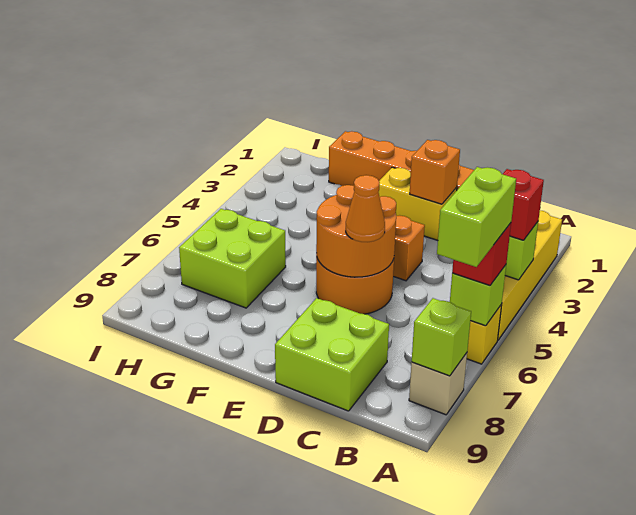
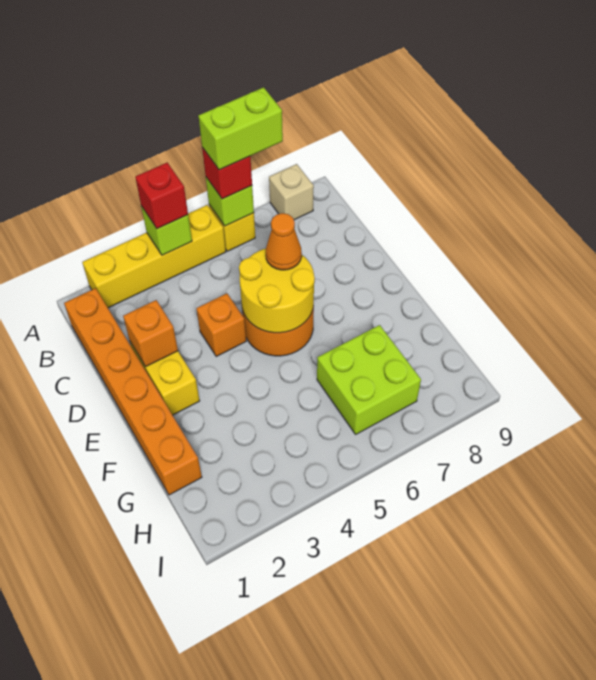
lime 1x1 brick [412,298,471,376] -> none
lime 2x2 brick [275,298,389,411] -> none
orange 2x2 round brick [316,185,396,277] -> yellow 2x2 round brick [239,249,315,333]

